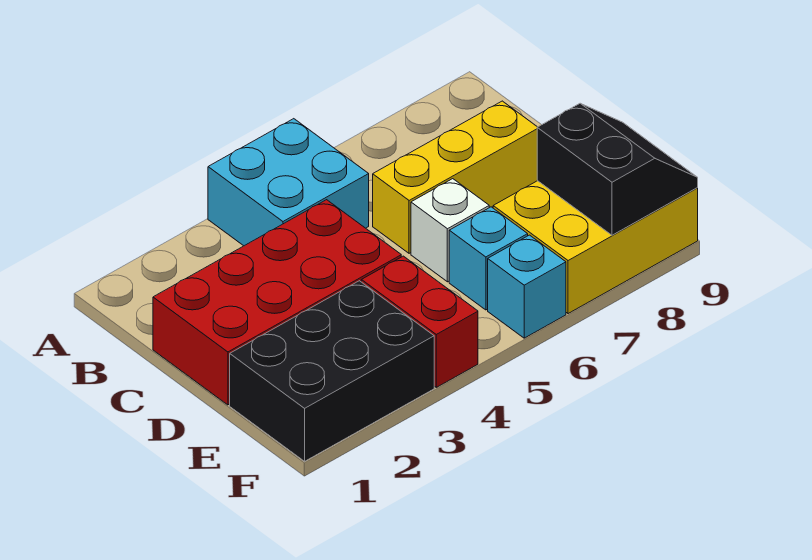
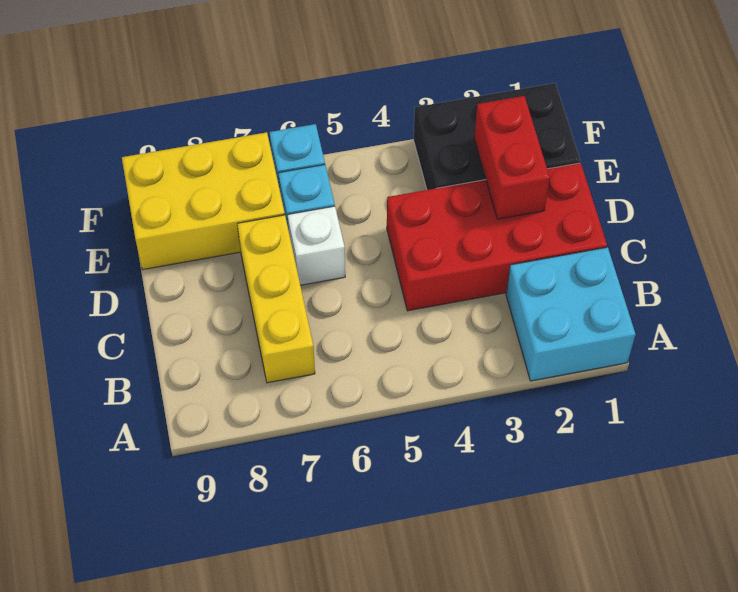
cyan 2x2 brick [208,119,369,246] -> cyan 2x2 brick moved to [506,247,635,381]
yellow 1x3 brick [373,101,537,253] -> yellow 1x3 brick turned to [237,215,315,383]
red 1x2 brick [361,256,478,387] -> red 1x2 brick moved to [474,96,550,219]
black 2x2 slope [537,104,698,235] -> none

